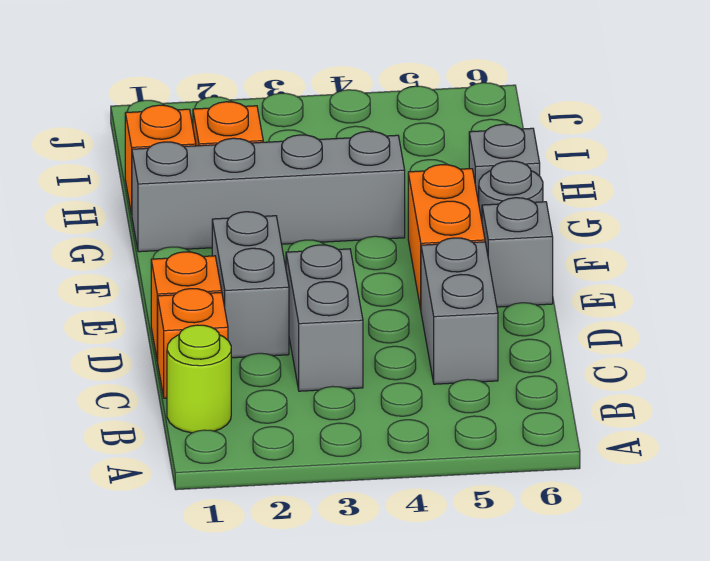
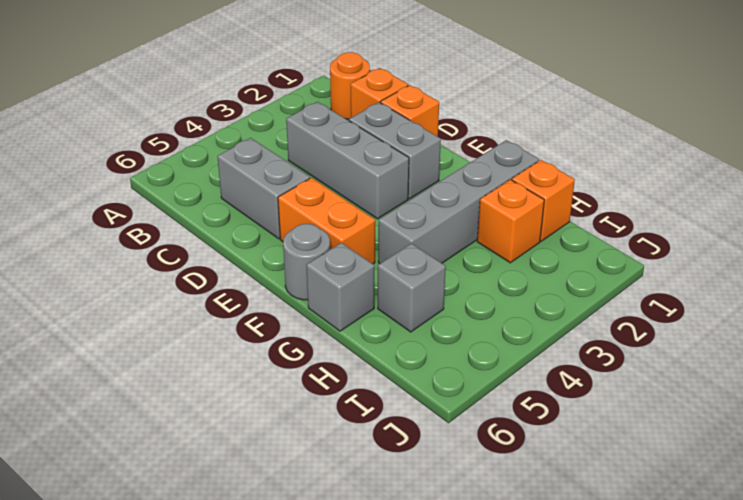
lime 1x1 round brick [167,325,231,433] -> orange 1x1 round brick [330,52,370,119]
grey 1x2 brick [286,245,363,391] -> grey 1x3 brick [286,102,409,219]
grey 1x1 brick [482,198,553,307] -> grey 1x1 brick moved to [378,243,446,332]

